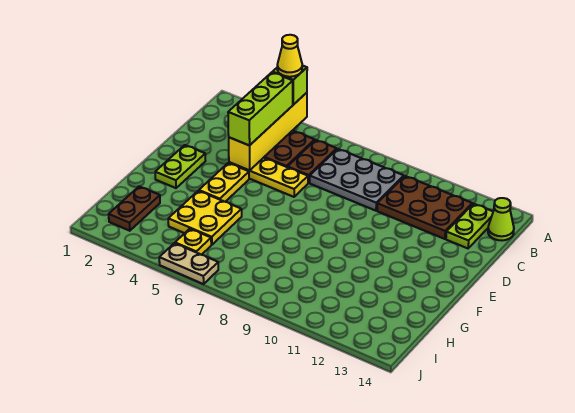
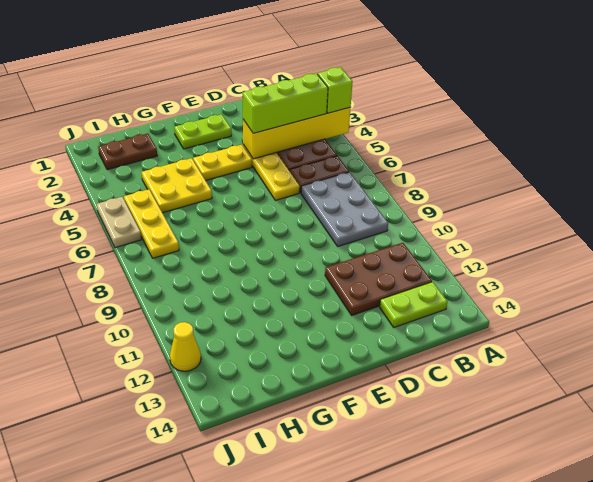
yellow 1x1 cone [277,35,302,77] -> yellow 1x1 cone moved to [170,322,201,371]
brown 2x3 plate [377,176,472,239] -> brown 2x3 plate turned to [325,243,432,315]
lime 1x1 cone [488,198,514,240] -> none
yellow 1x1 plate [175,229,211,255] -> yellow 1x3 plate [124,189,179,258]

